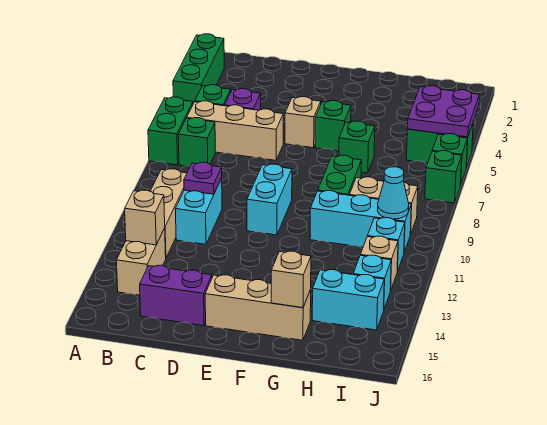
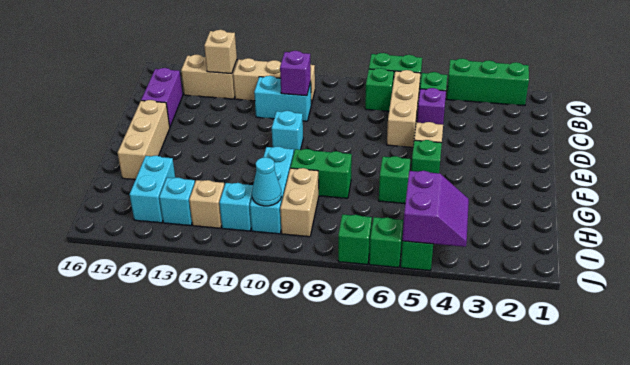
purple 1x1 plate [184,162,222,194] -> purple 1x1 brick [280,51,311,96]
cyan 1x2 brick [247,164,292,235] -> cyan 1x1 brick [272,111,303,151]
tan 1x1 brick [271,251,311,308] -> none
purple 2x2 plate [407,86,479,137] -> purple 2x2 slope [402,171,469,247]

